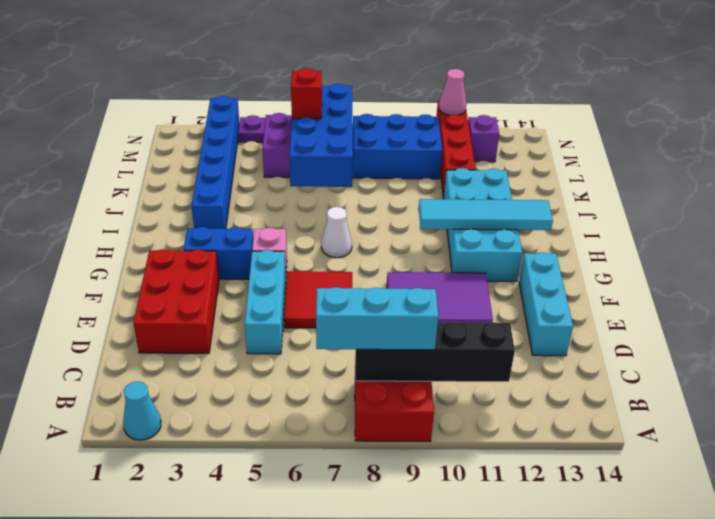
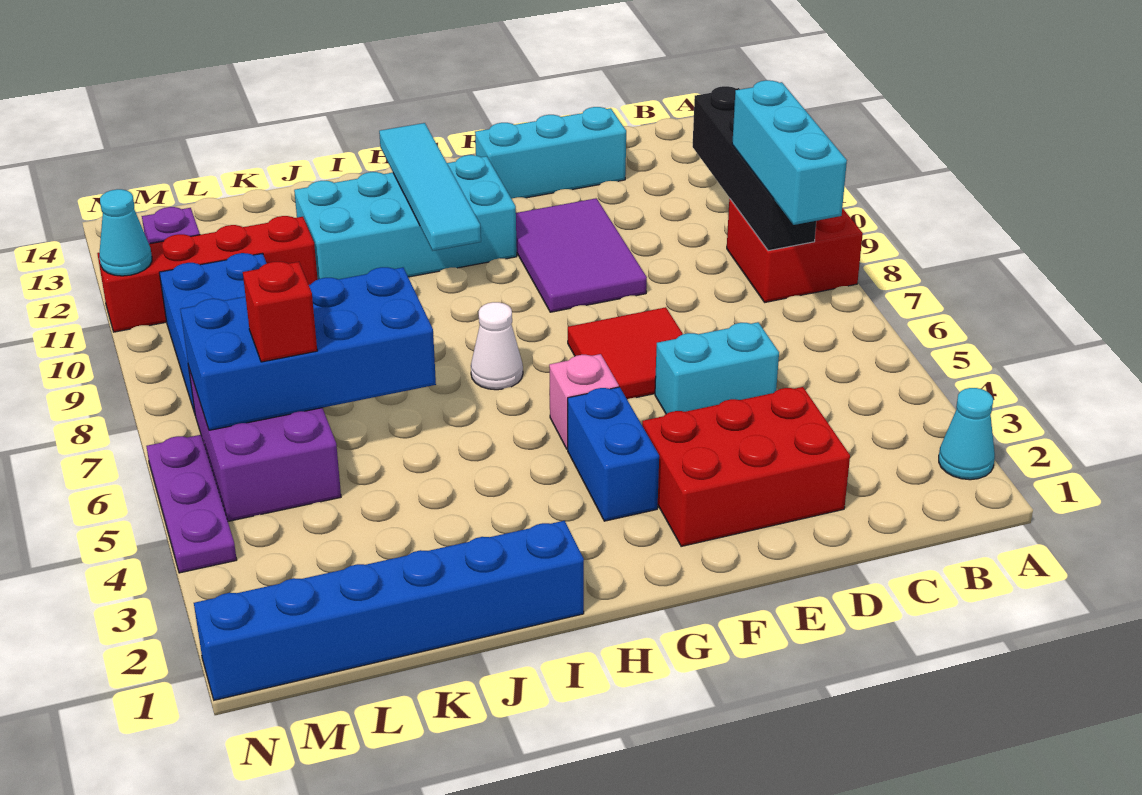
cyan 1x3 brick [245,250,286,354] -> cyan 1x2 brick [655,322,779,414]
blue 1x6 brick [191,96,239,229] -> blue 1x6 brick moved to [194,521,584,700]
pink 1x1 cone [439,69,467,115] -> cyan 1x1 cone [99,189,152,276]

